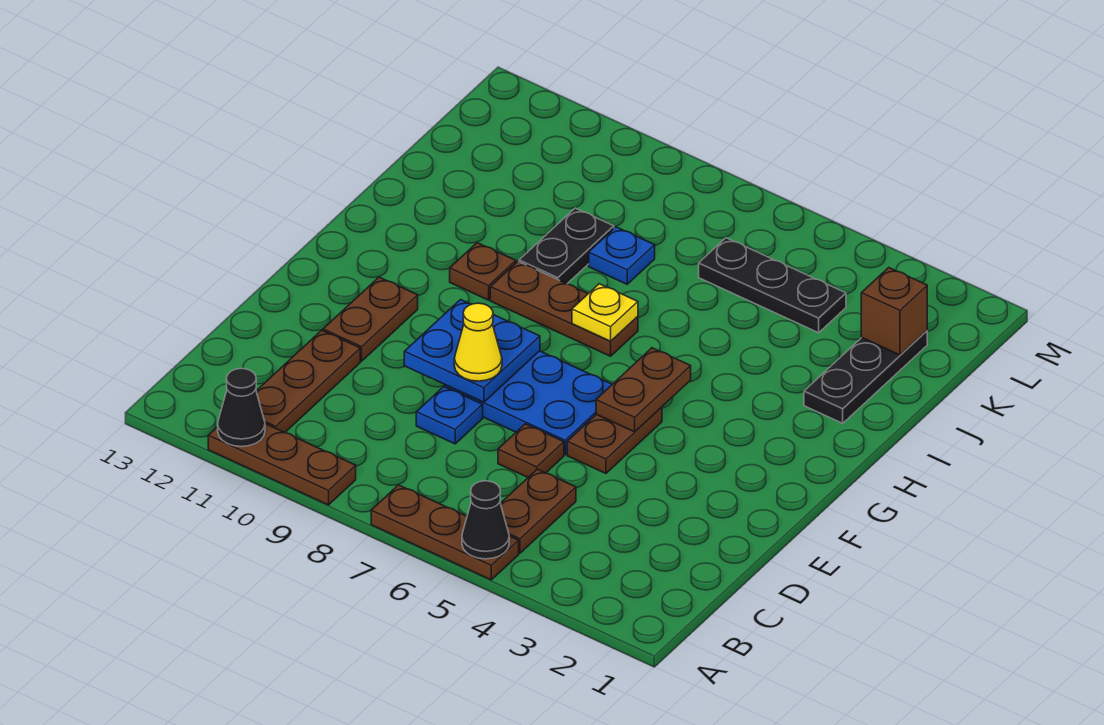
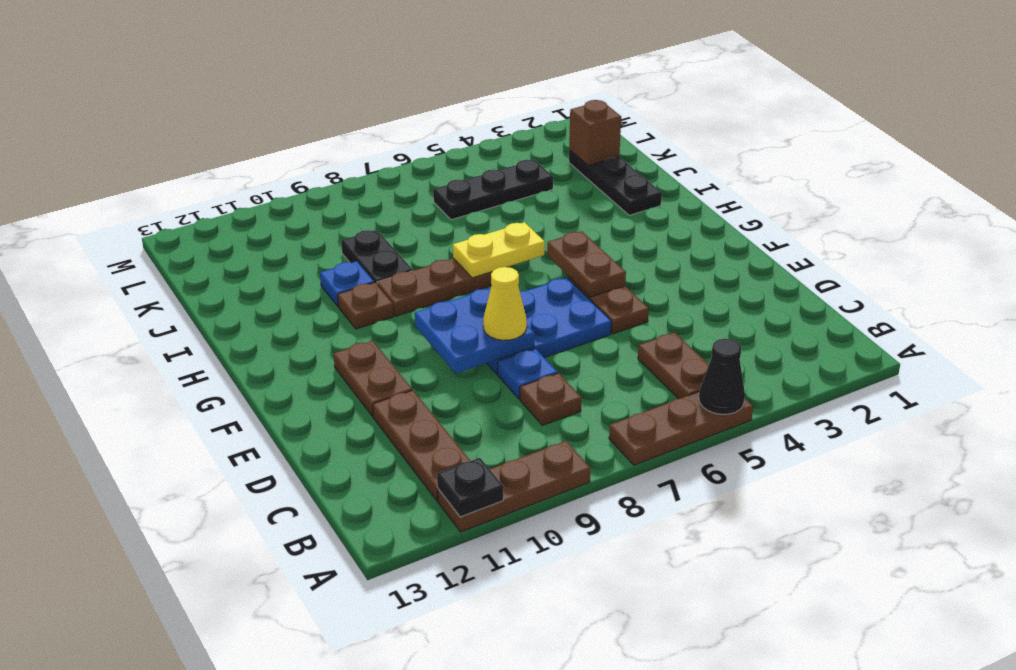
black 1x1 cone [218,369,265,447] -> black 1x1 plate [437,458,503,517]
brown 1x1 plate [498,424,564,477] -> brown 1x1 plate moved to [520,373,581,425]
yellow 1x1 plate [572,284,638,341] -> yellow 1x2 plate [453,222,545,278]
blue 1x1 plate [589,227,655,284] -> blue 1x1 plate moved to [320,261,374,306]

